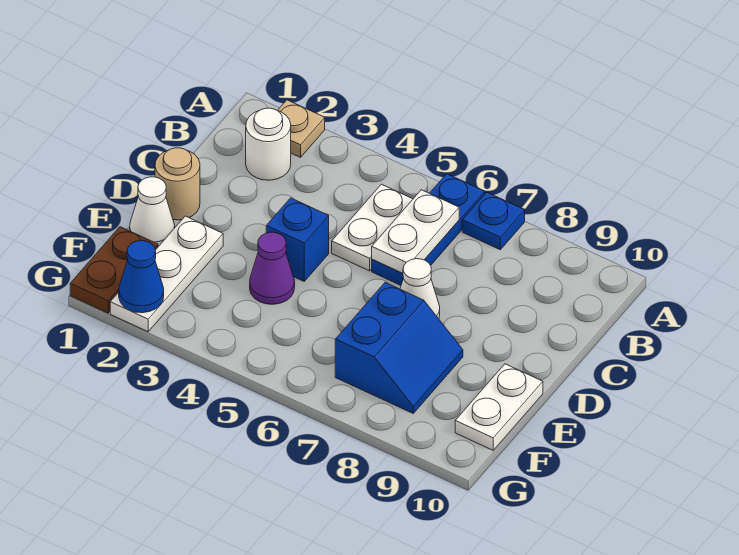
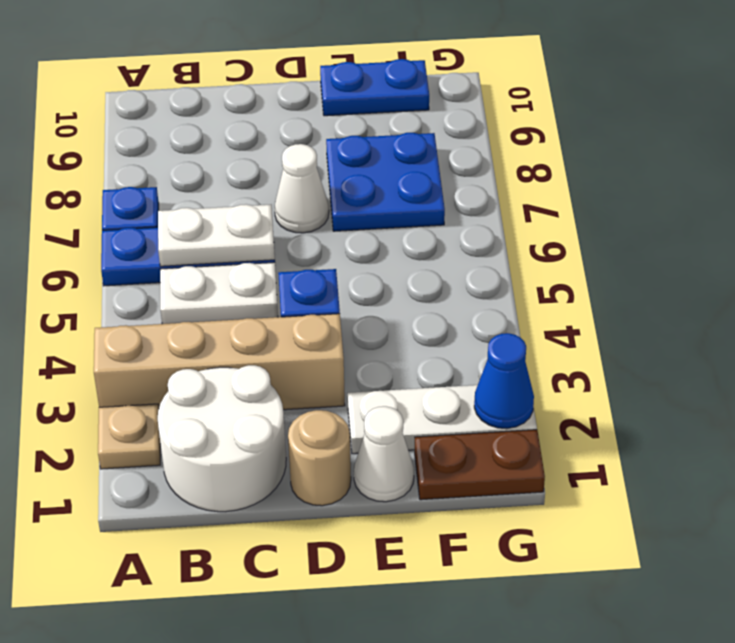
none -> tan 1x4 brick [94,314,345,410]
white 1x1 round brick [246,108,291,180] -> white 2x2 round brick [158,365,286,512]
purple 1x1 cone [250,232,295,304] -> none
blue 2x2 slope [335,283,463,413] -> blue 2x2 plate [326,133,445,231]
white 1x2 plate [455,364,543,450] -> blue 1x2 plate [320,59,429,116]

